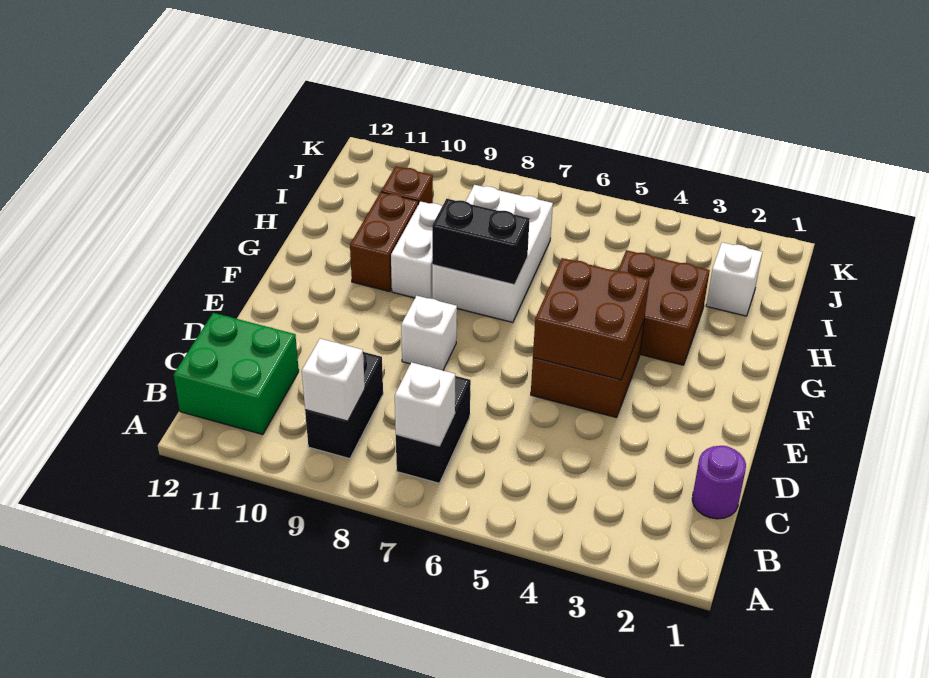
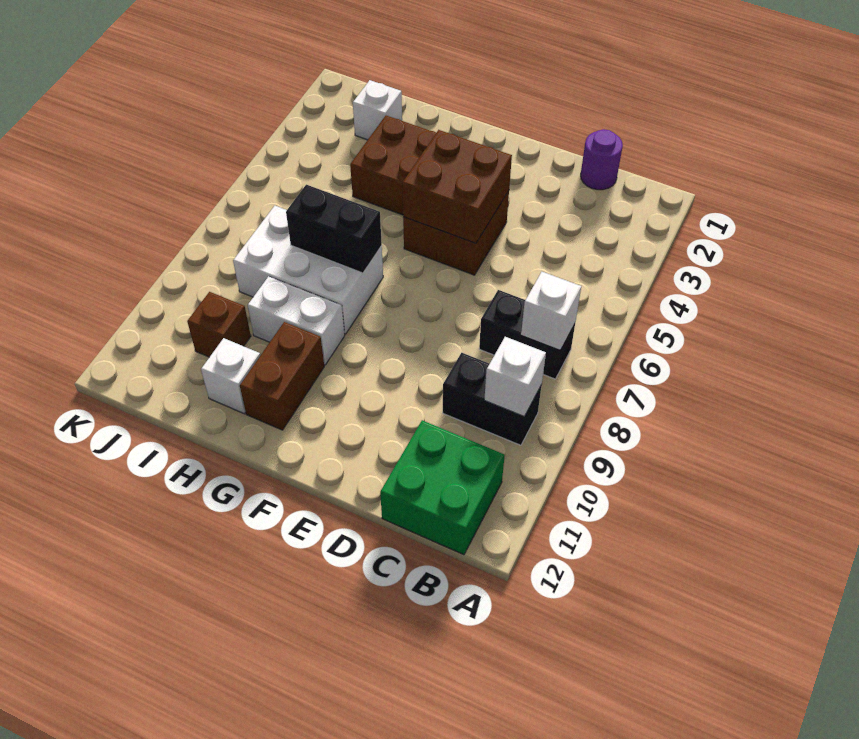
white 1x1 brick [401,296,457,370] -> white 1x1 brick moved to [201,338,260,414]
black 1x2 brick [432,199,530,285] -> black 1x2 brick turned to [286,185,382,273]
brown 1x2 brick [350,192,418,292] -> brown 1x2 brick turned to [240,322,324,430]

